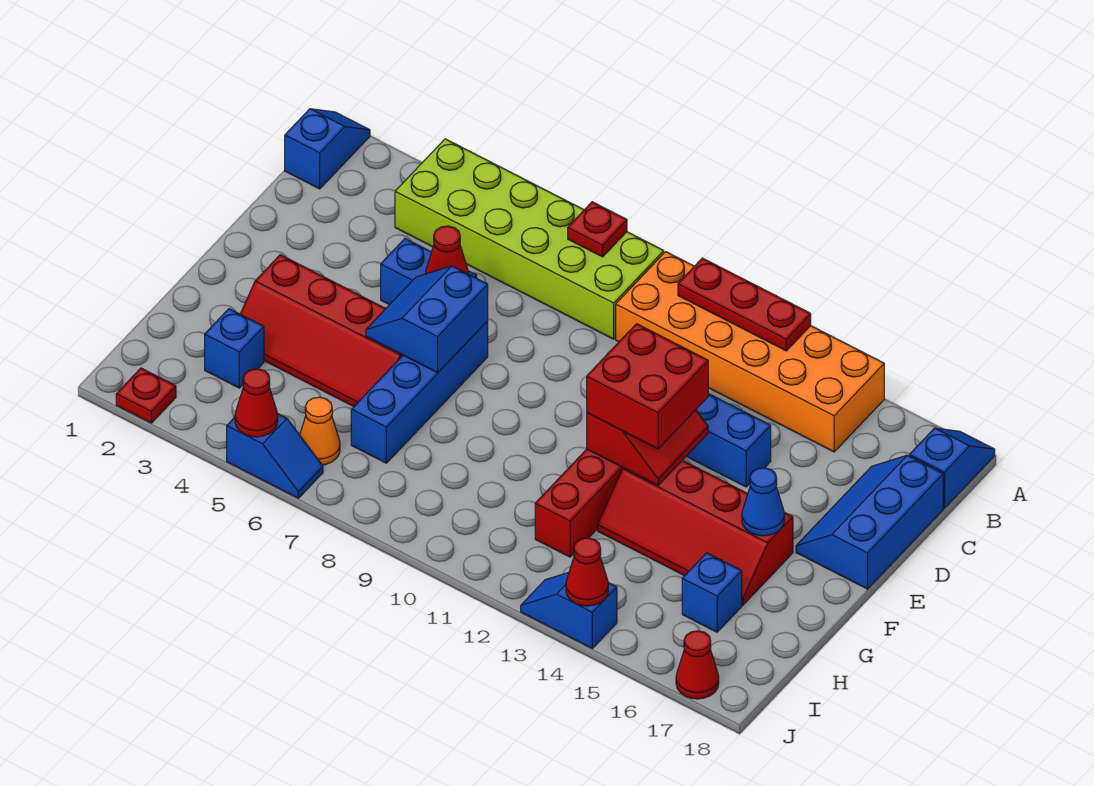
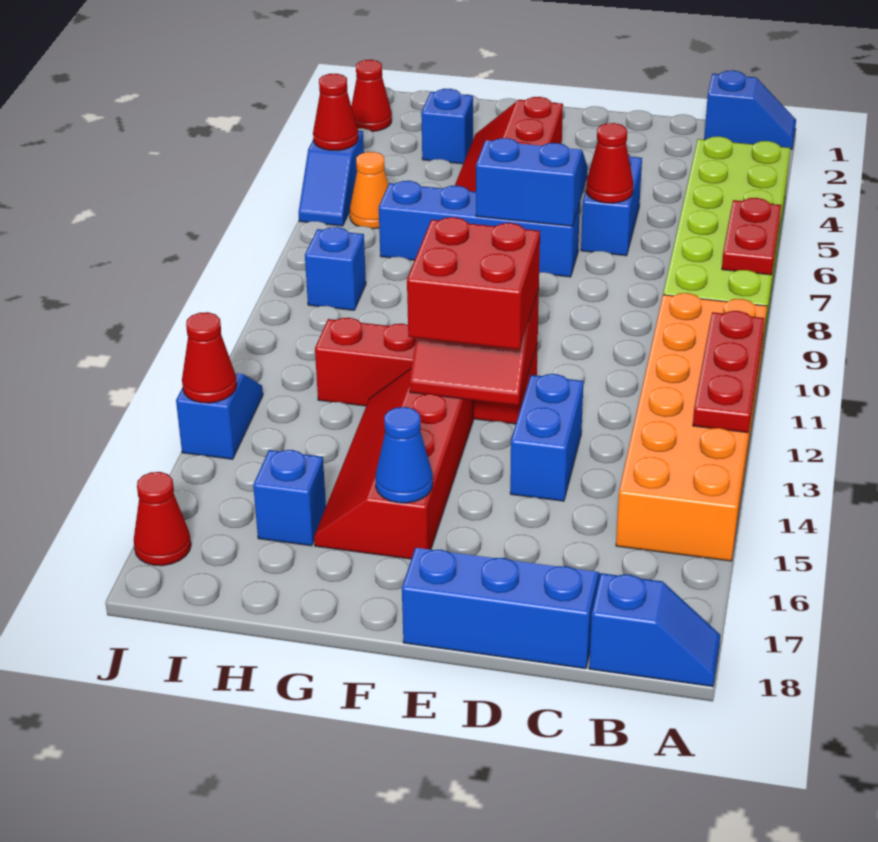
red 1x1 plate [568,202,627,257] -> red 1x2 plate [722,198,781,275]
none -> blue 1x1 brick [305,227,366,310]
red 1x1 plate [116,368,176,423] -> red 1x1 cone [351,60,392,132]

